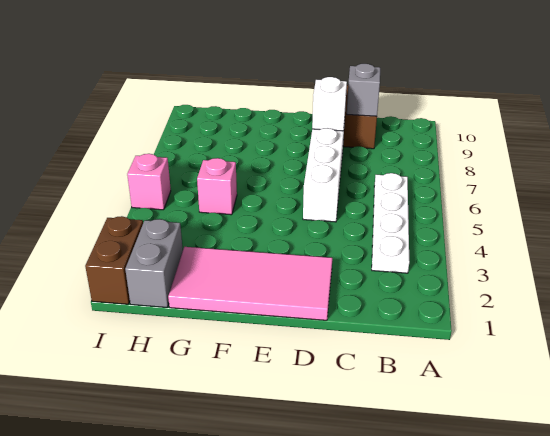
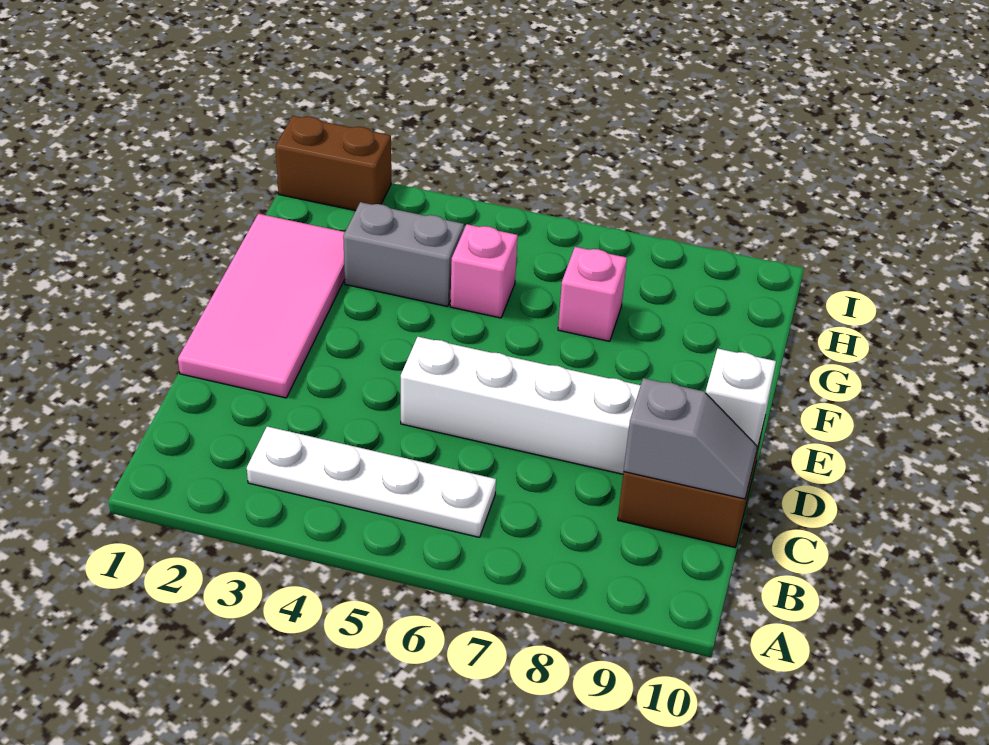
white 1x1 brick [312,77,347,131] -> white 1x1 brick moved to [706,349,776,447]
grey 1x2 brick [125,219,183,307] -> grey 1x2 brick moved to [343,202,464,307]
pink 1x1 brick [127,154,171,210] -> pink 1x1 brick moved to [558,247,627,341]

